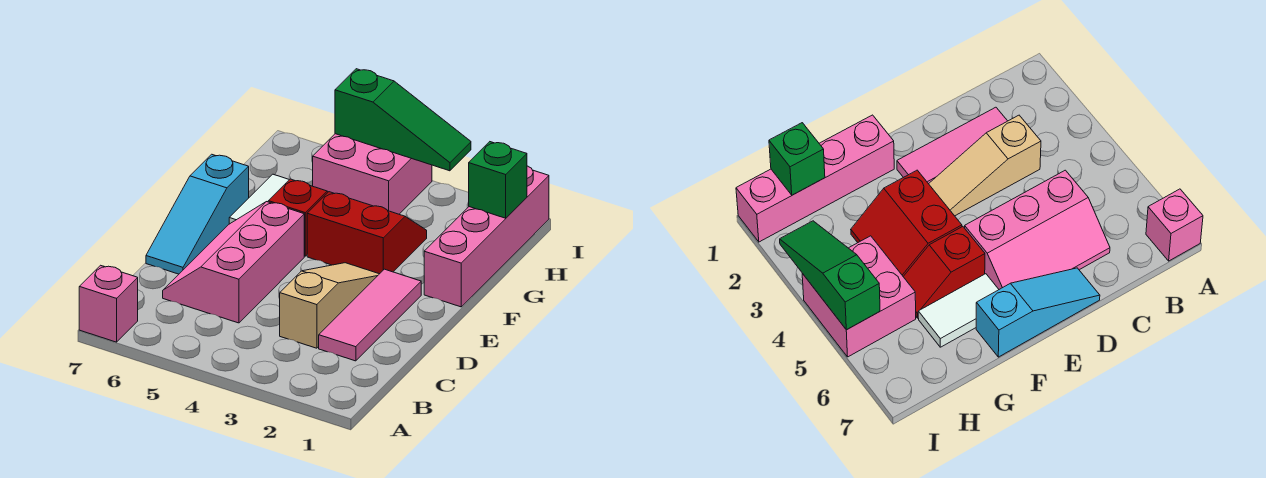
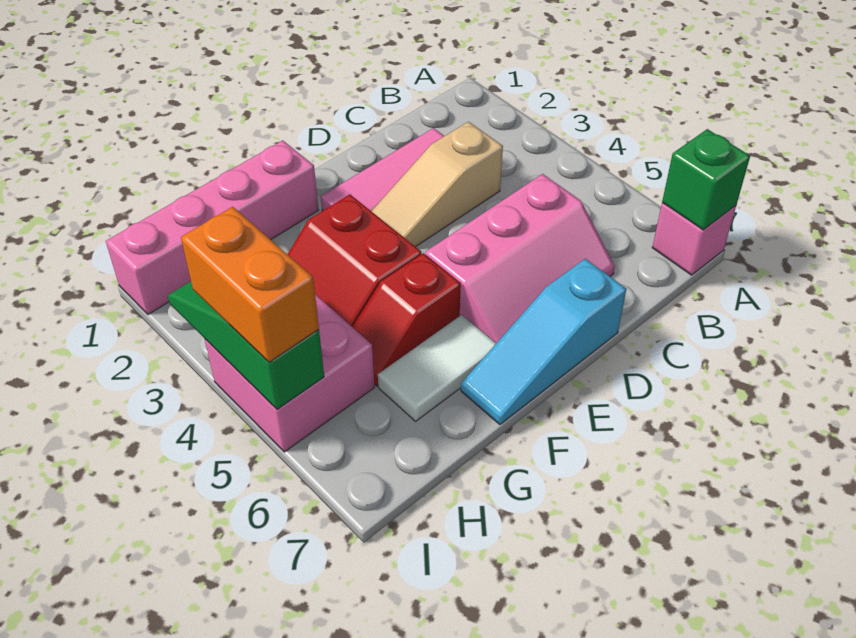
cyan 1x3 slope [146,154,249,274] -> cyan 1x3 slope turned to [461,259,626,425]
green 1x1 brick [469,142,527,218] -> green 1x1 brick moved to [662,129,750,230]
none -> orange 1x2 brick [181,207,319,362]

